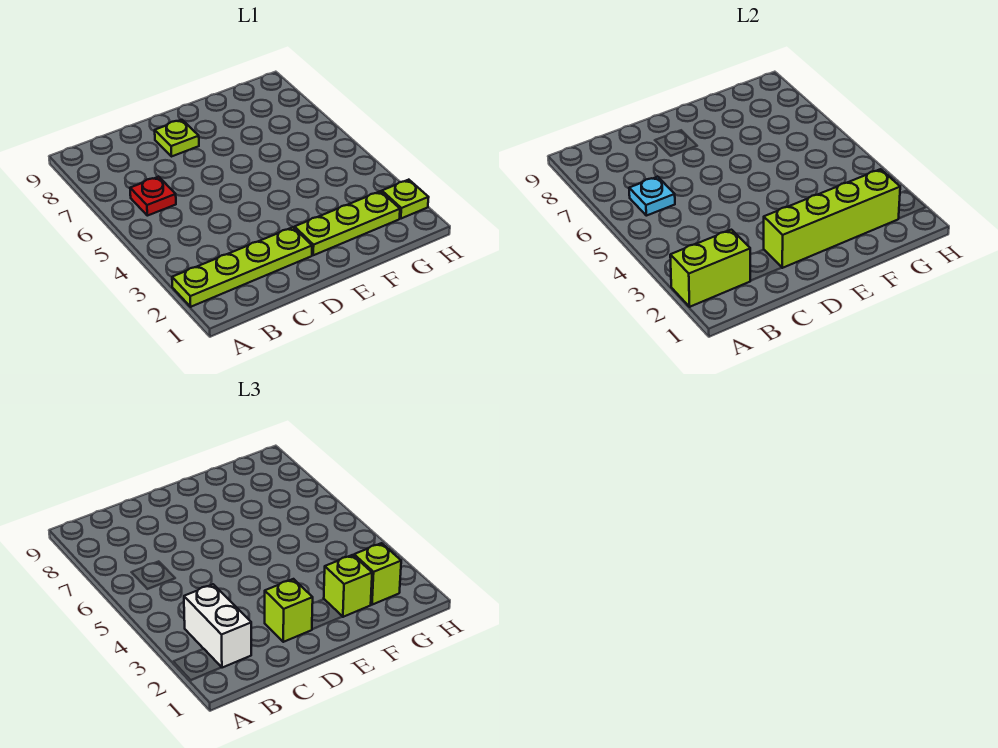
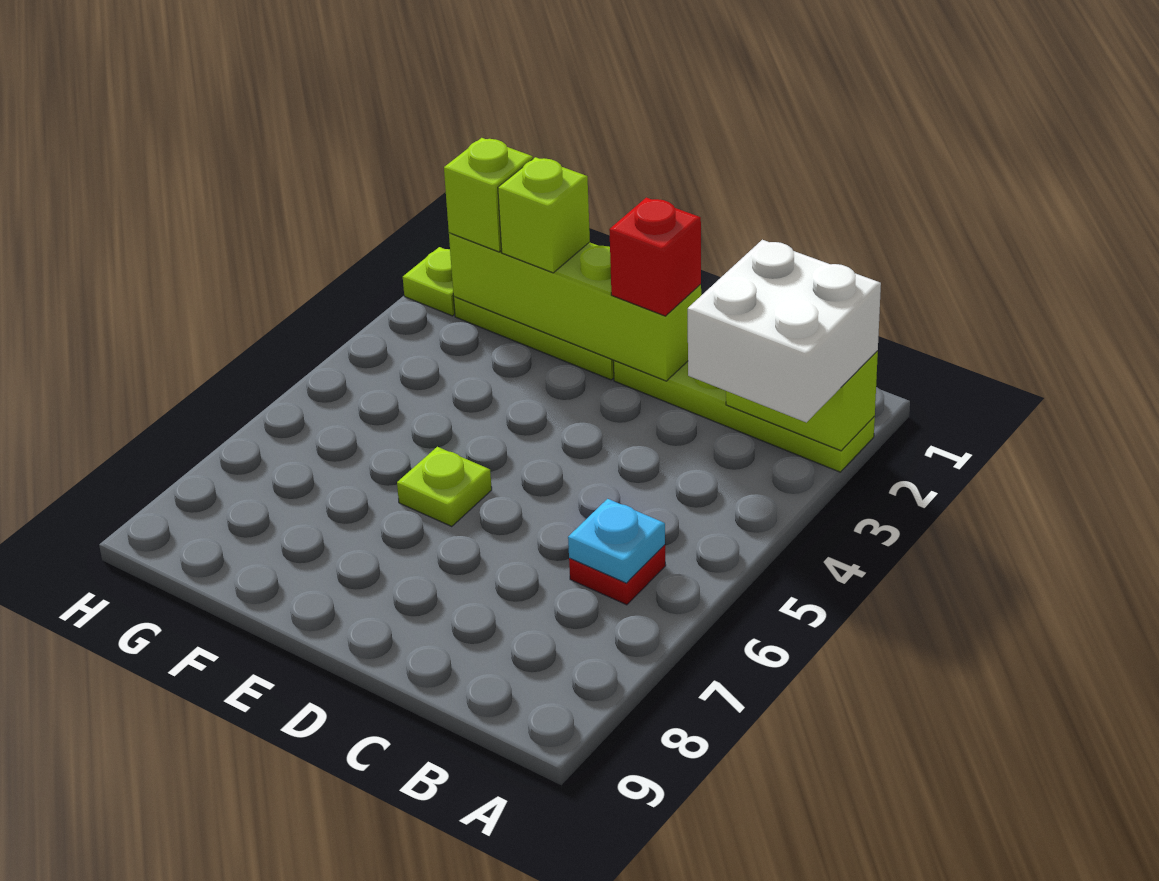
white 1x2 brick [184,584,251,668] -> white 2x2 brick [688,240,881,422]
lime 1x1 brick [265,579,313,642] -> red 1x1 brick [609,198,701,316]
lime 1x1 plate [155,120,199,157] -> lime 1x1 plate moved to [397,447,492,527]

